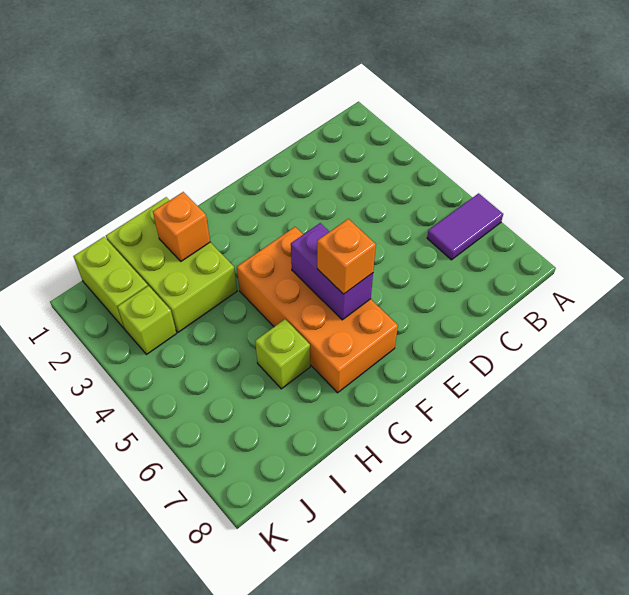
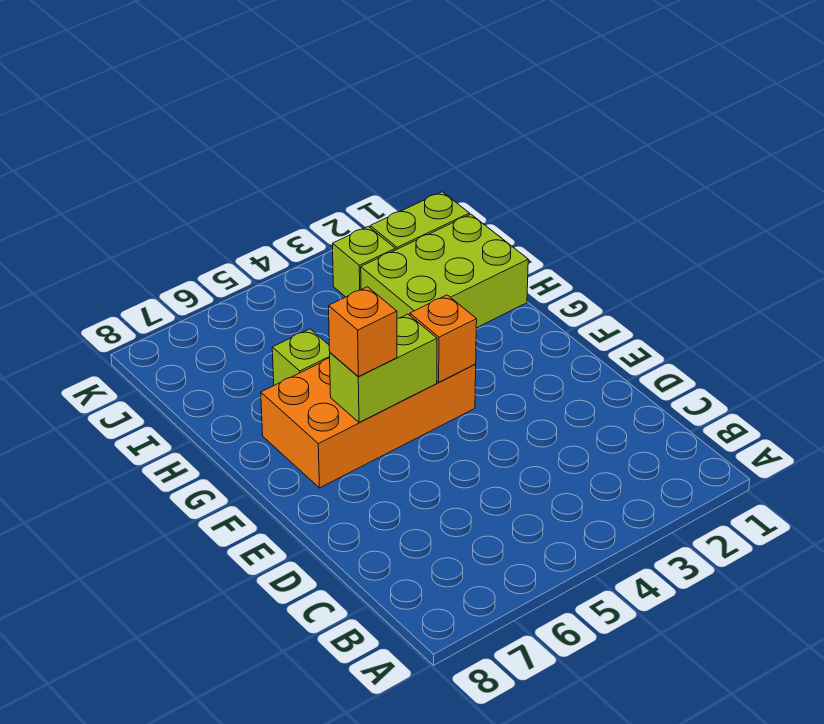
purple 1x2 tile [427,193,503,260] -> none
purple 1x2 brick [291,223,373,320] -> lime 1x2 brick [330,314,437,422]
orange 1x1 brick [153,192,210,261] -> orange 1x1 brick moved to [410,295,477,382]

